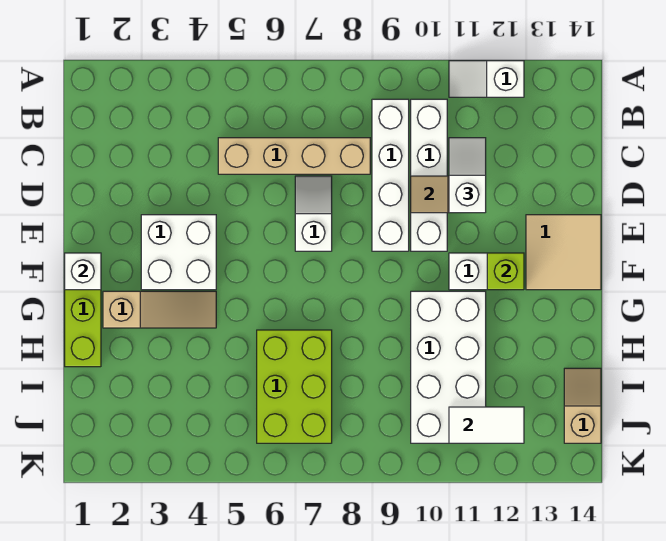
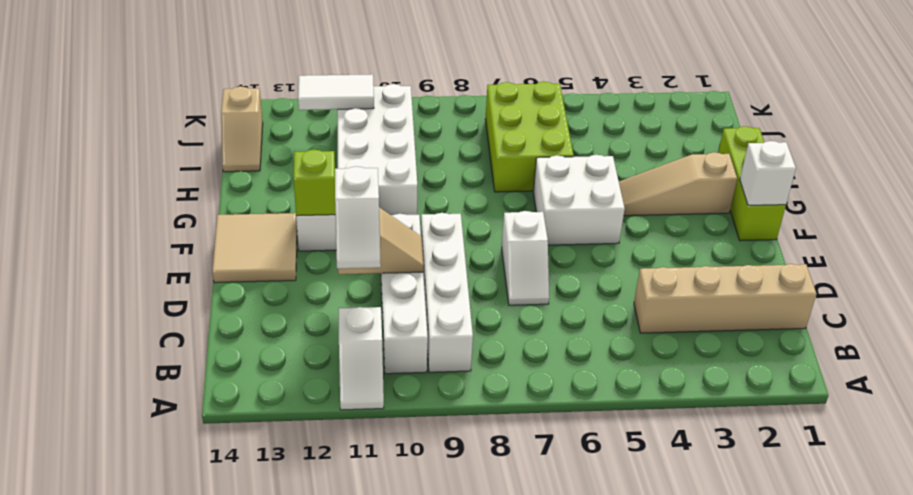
white 1x2 slope [449,61,524,97] -> white 1x2 slope turned to [339,307,384,410]
tan 1x4 brick [218,138,370,174] -> tan 1x4 brick moved to [634,264,817,333]
white 2x2 brick [141,215,216,290] -> white 2x2 brick moved to [533,155,625,245]

